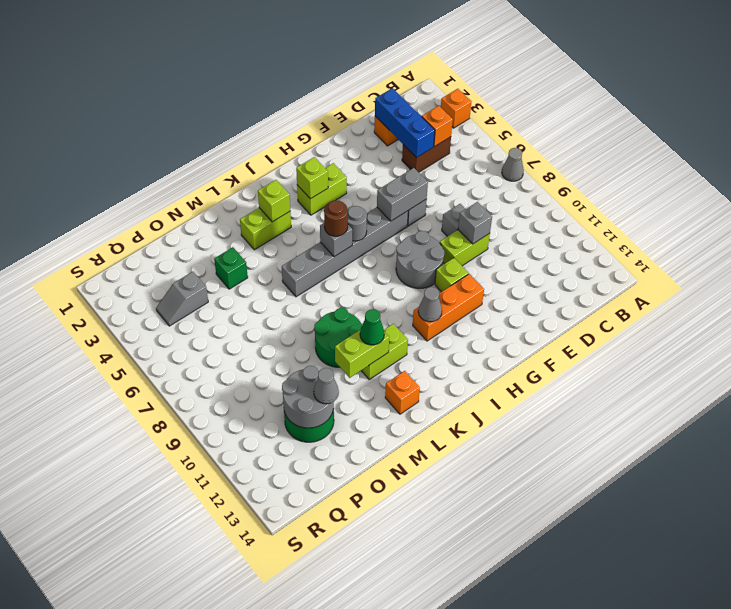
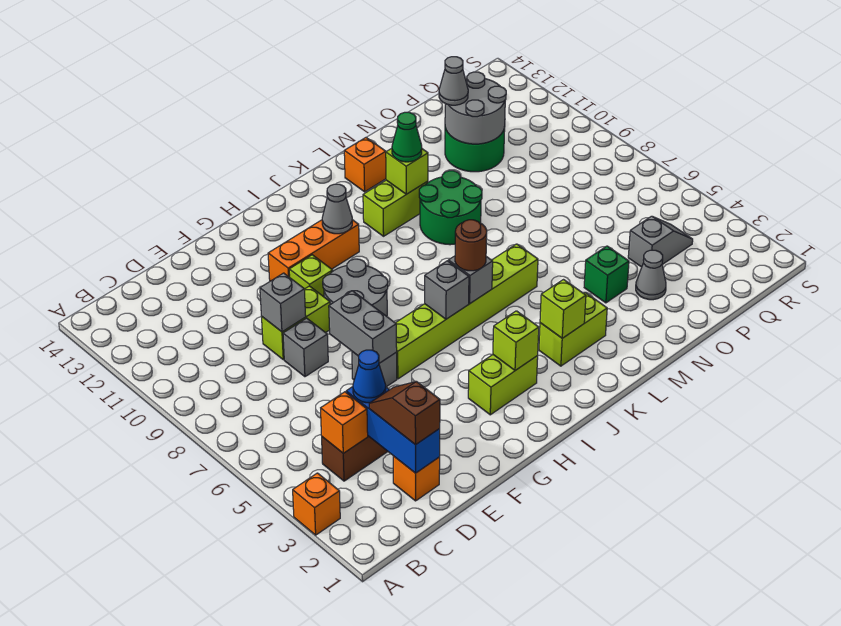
grey 1x1 cone [502,148,524,181] -> grey 1x1 cone moved to [636,250,666,300]
none -> brown 1x2 slope [369,382,440,445]
none -> blue 1x1 cone [353,350,386,403]
grey 1x2 brick [377,168,428,221] -> grey 1x2 brick turned to [329,291,397,363]
grey 1x6 brick [282,207,408,297] -> lime 1x6 brick [396,244,538,379]
grey 1x1 round brick [348,206,367,241] -> grey 1x1 brick [425,261,469,319]
lime 1x2 brick [335,330,389,378] -> lime 1x1 brick [386,148,428,194]

